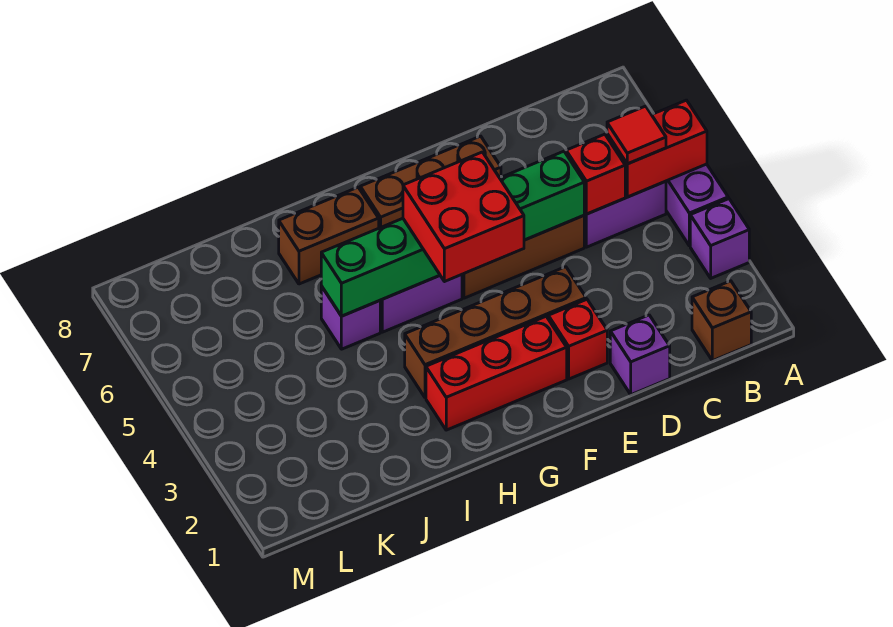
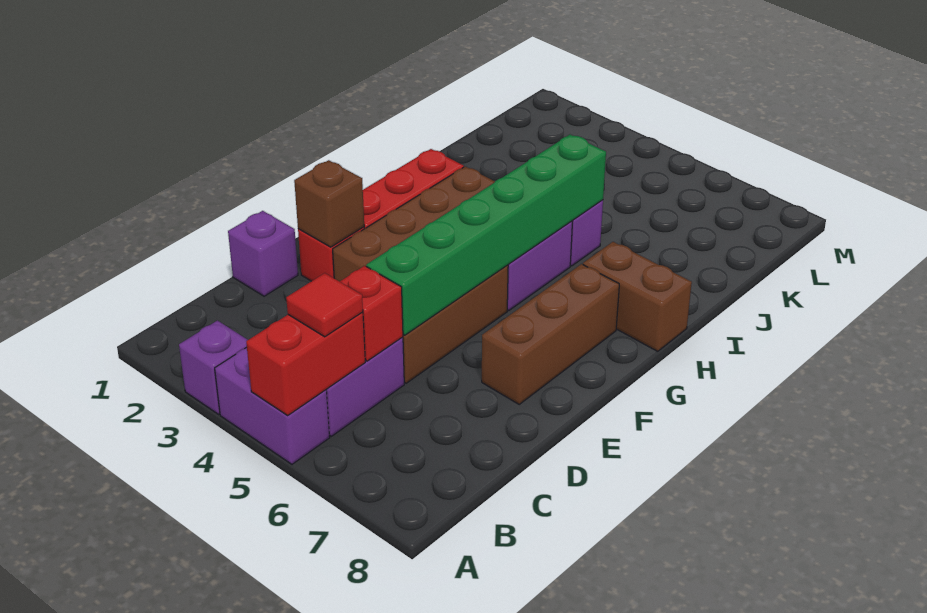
brown 1x1 brick [692,281,751,361] -> brown 1x1 brick moved to [294,160,364,247]
red 2x2 brick [403,152,524,282] -> none
brown 1x2 brick [279,187,379,284] -> brown 1x2 brick turned to [583,242,692,351]

